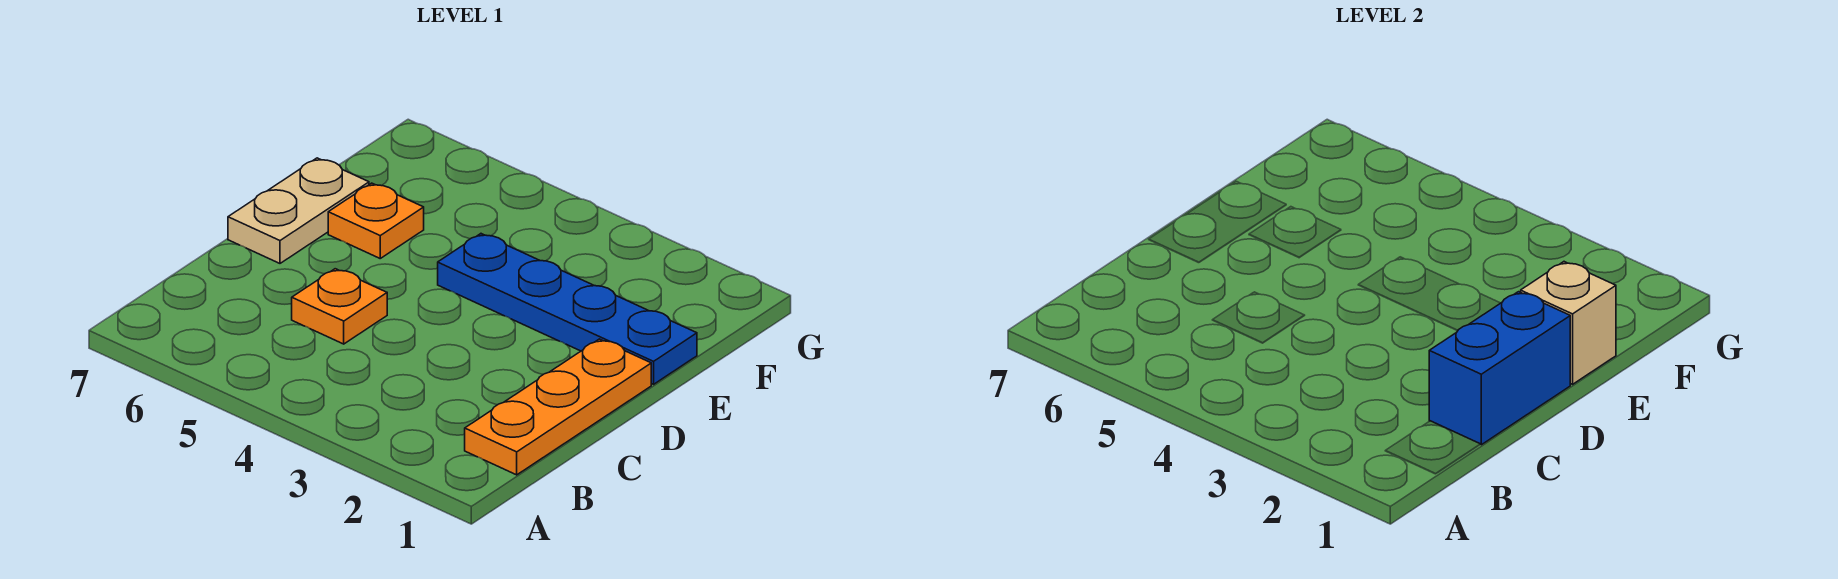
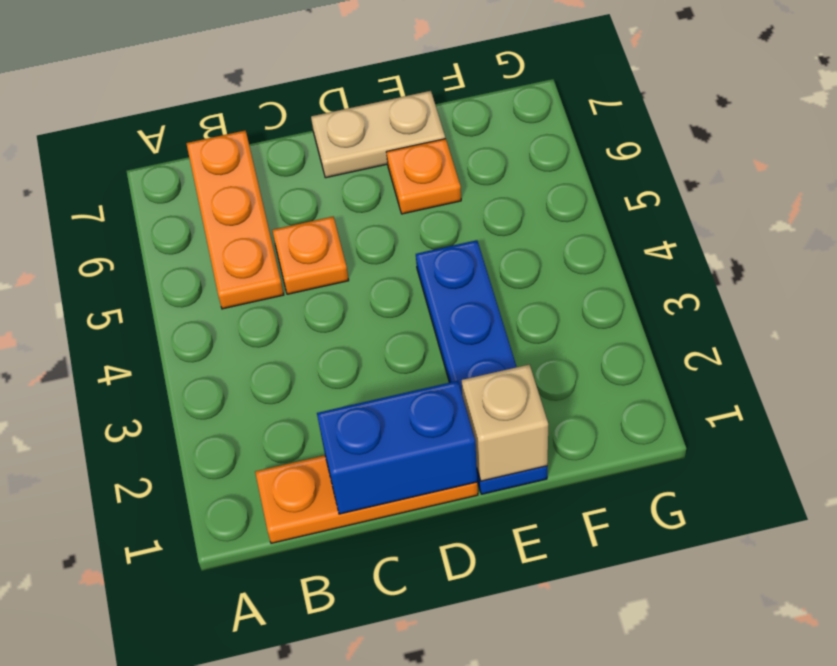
none -> orange 1x3 plate [186,130,284,309]

